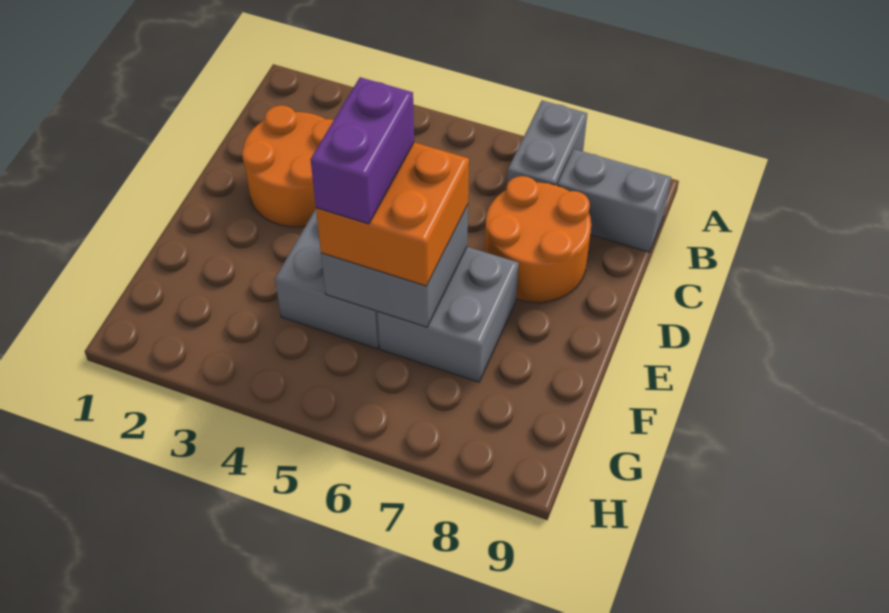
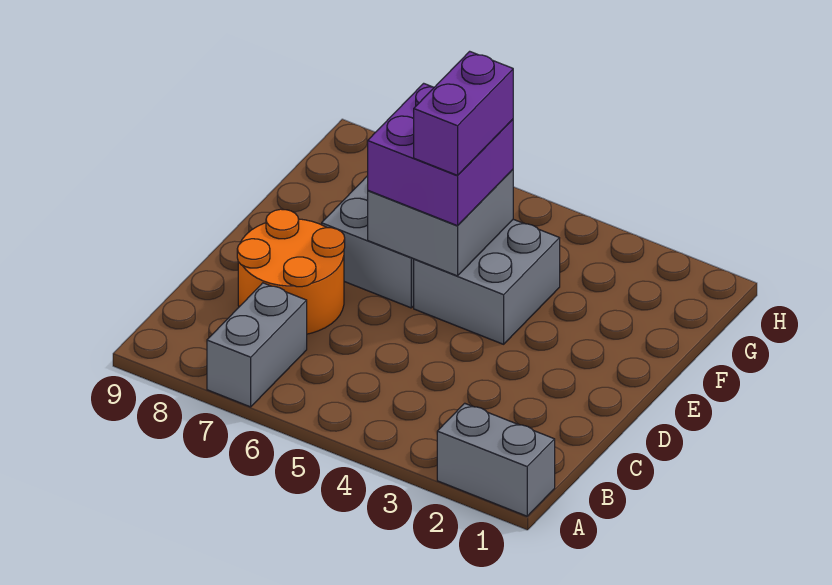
grey 1x2 brick [557,149,671,252] -> grey 1x2 brick moved to [437,403,555,516]
orange 2x2 round brick [242,105,334,227] -> none
orange 2x2 brick [316,142,469,286] -> purple 2x2 brick [368,83,513,226]

